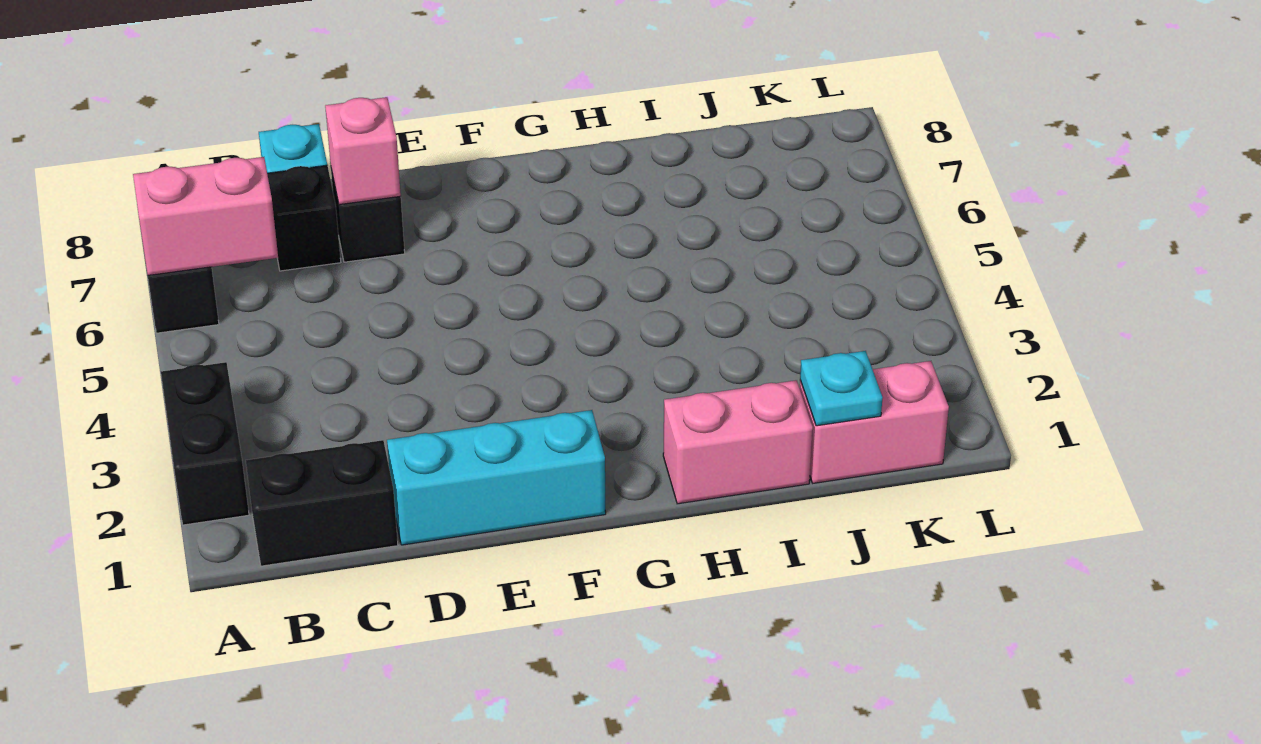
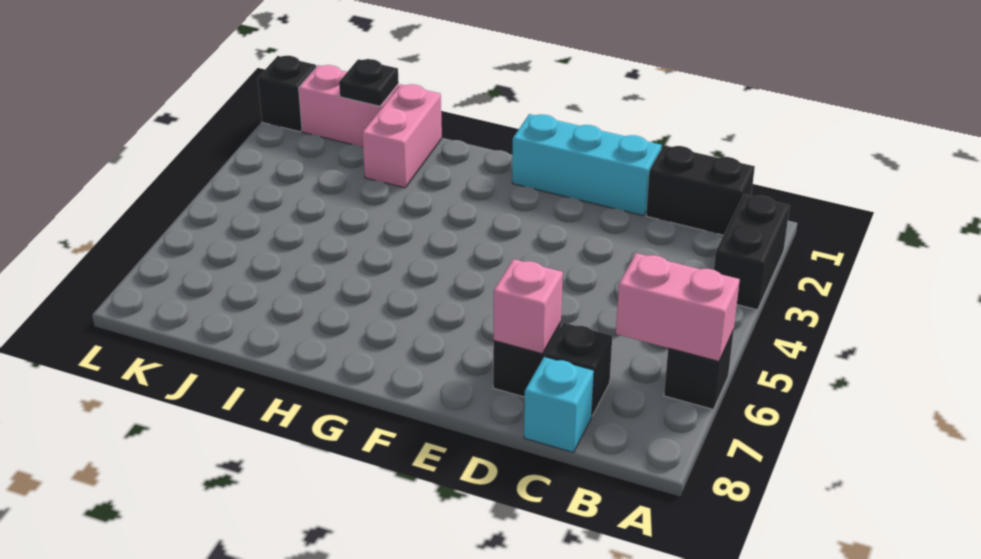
pink 1x2 brick [663,380,813,504] -> pink 1x2 brick turned to [362,84,442,188]
cyan 1x1 plate [800,351,883,426] -> black 1x1 plate [339,59,399,106]
none -> black 1x1 brick [258,56,316,132]

